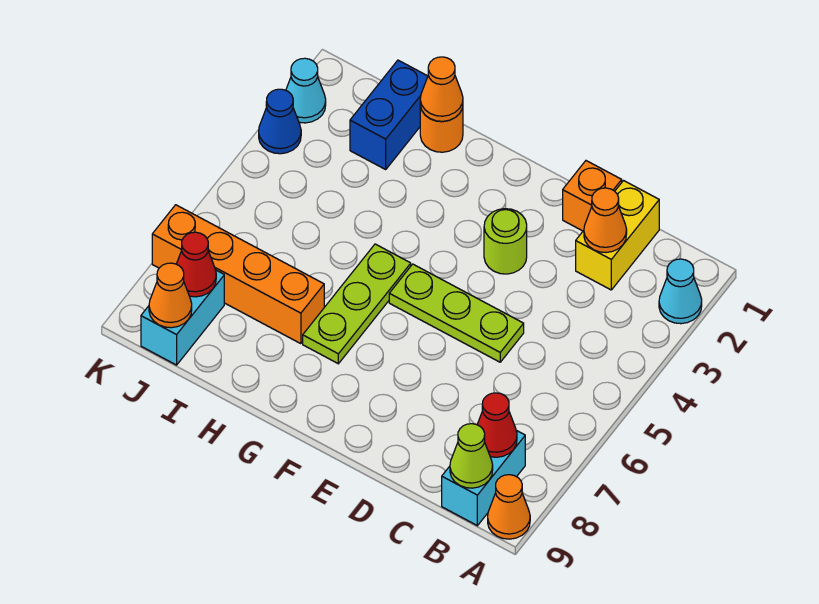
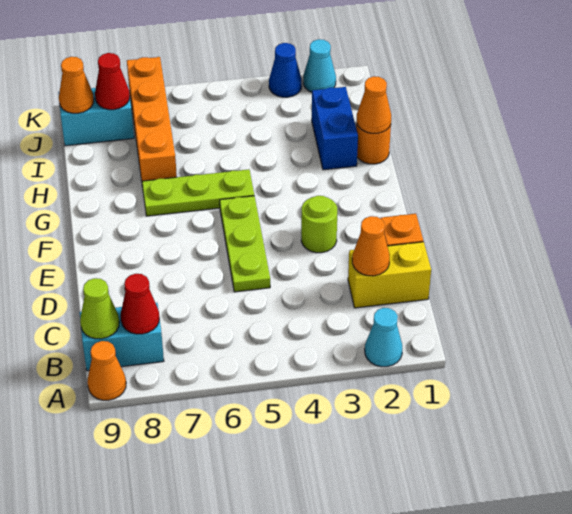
blue 1x2 brick [350,60,428,169] -> blue 1x2 brick turned to [312,87,358,170]

